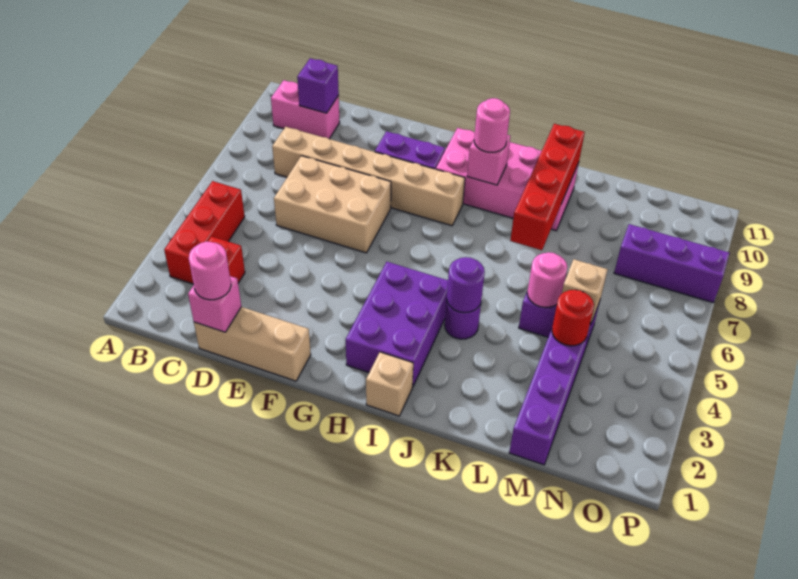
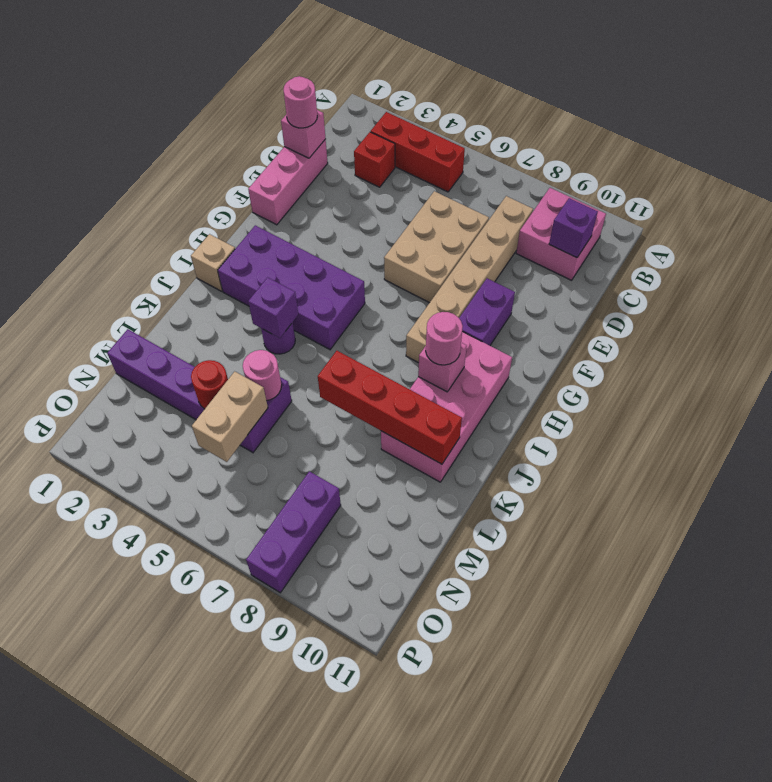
pink 1x2 brick [271,80,340,139] -> pink 2x2 brick [516,188,606,280]
tan 1x3 brick [194,307,311,381] -> pink 1x3 brick [248,139,328,225]
purple 2x3 brick [346,262,448,387] -> purple 2x4 brick [218,225,365,350]
purple 1x1 round brick [447,257,485,313] -> purple 1x1 brick [248,277,298,338]
tan 1x1 brick [562,259,608,323] -> tan 1x2 brick [192,372,268,462]

